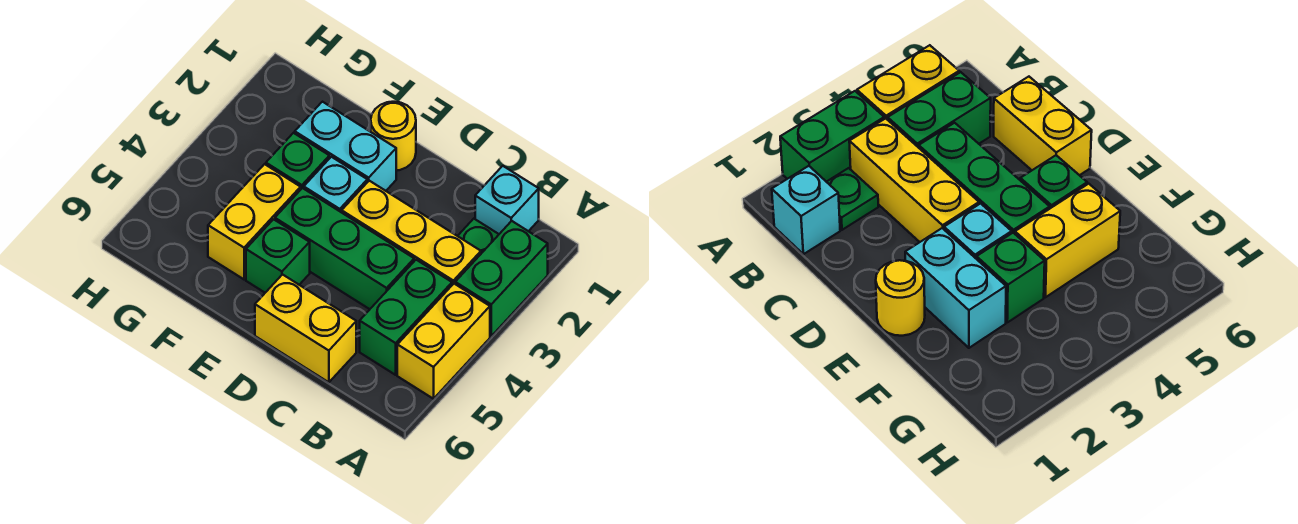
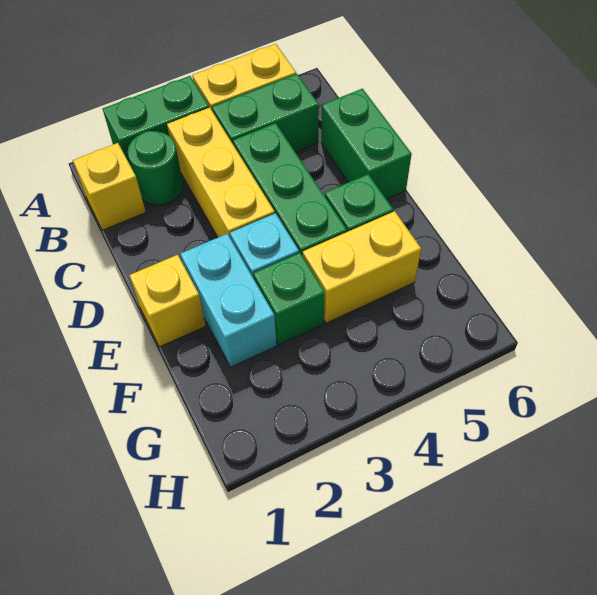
cyan 1x1 brick [475,166,539,234] -> yellow 1x1 brick [73,143,146,230]
green 1x1 plate [458,219,499,253] -> green 1x1 round brick [128,131,183,205]
yellow 1x2 brick [255,275,356,382] -> green 1x2 brick [321,89,412,199]
yellow 1x1 round brick [371,102,416,171] -> yellow 1x1 brick [129,255,206,347]

